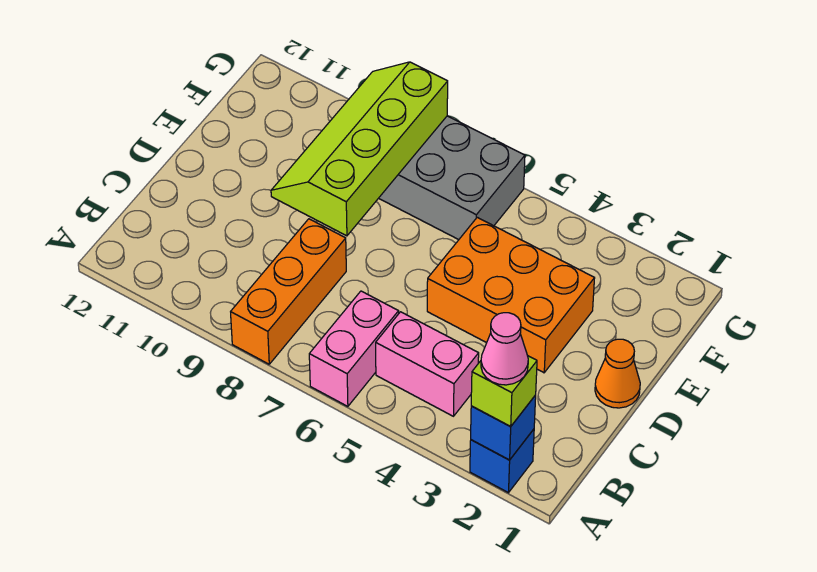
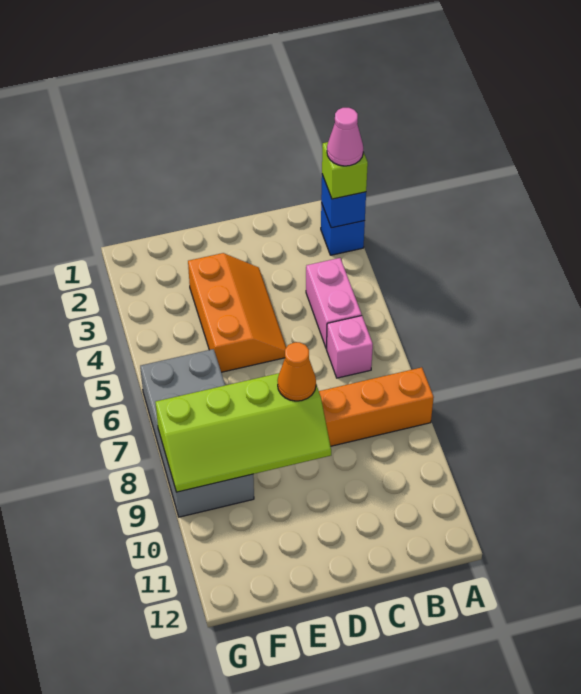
pink 1x2 brick [309,291,399,406] -> pink 1x1 brick [327,316,373,378]
orange 1x1 cone [595,339,640,408] -> orange 1x1 cone moved to [278,342,316,401]
orange 2x3 brick [427,217,595,373] -> orange 2x3 slope [188,253,286,372]

